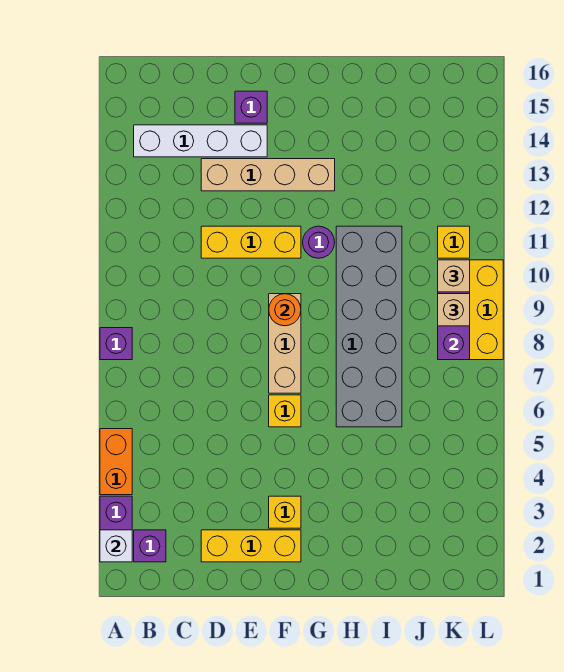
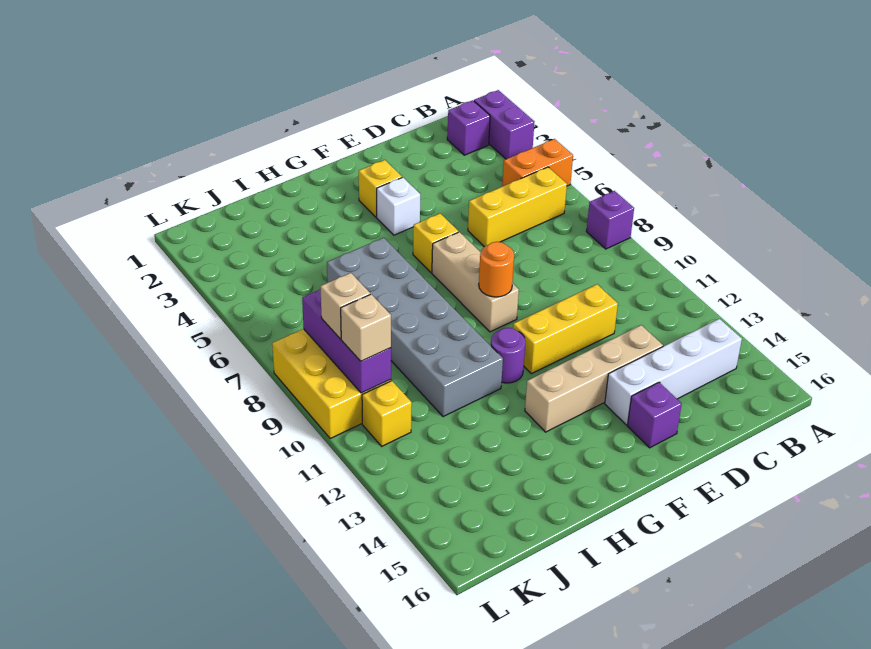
white 1x1 brick [100,530,132,562] -> white 1x1 brick moved to [377,177,420,235]
orange 1x2 brick [100,429,132,495] -> orange 1x2 brick turned to [502,139,573,186]
yellow 1x3 brick [201,530,301,562] -> yellow 1x3 brick moved to [468,167,567,247]

